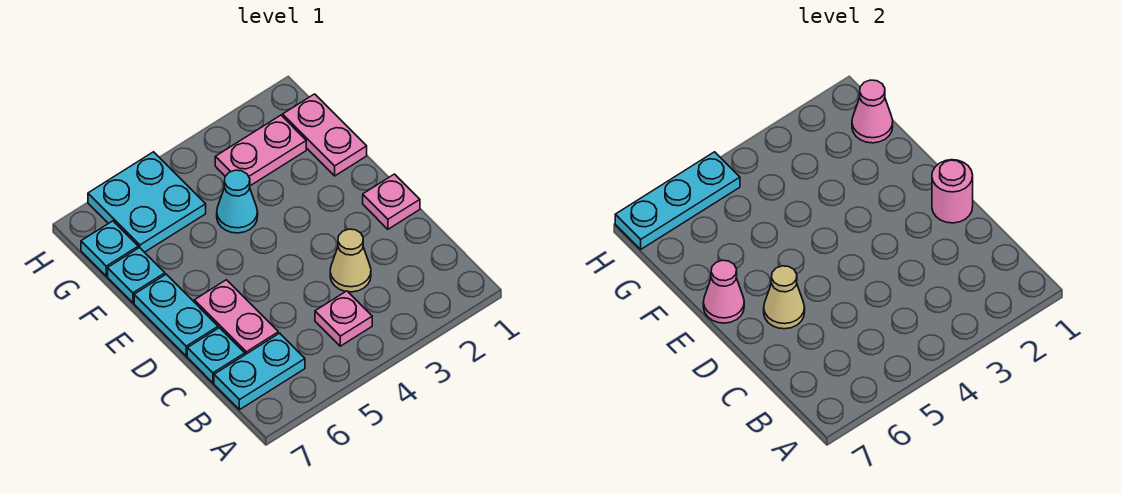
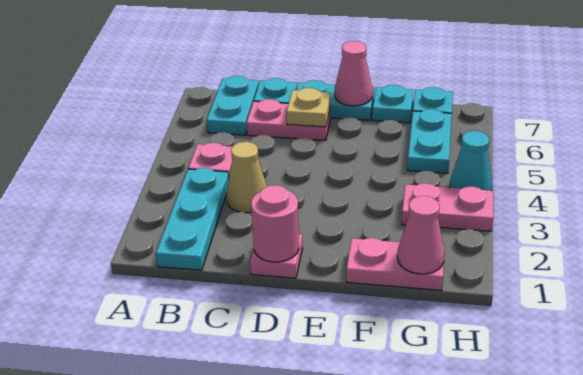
tan 1x1 cone [764,266,805,329] -> tan 1x1 plate [286,88,330,127]
cyan 1x1 cone [217,170,258,233] -> cyan 1x1 cone moved to [450,131,492,191]
pink 1x2 plate [215,115,306,186] -> pink 1x2 plate turned to [402,183,493,231]
cyan 2x2 plate [88,152,206,252] -> cyan 1x2 plate [407,109,452,173]
cyan 1x3 plate [615,152,740,249] -> cyan 1x3 plate moved to [156,168,229,270]

